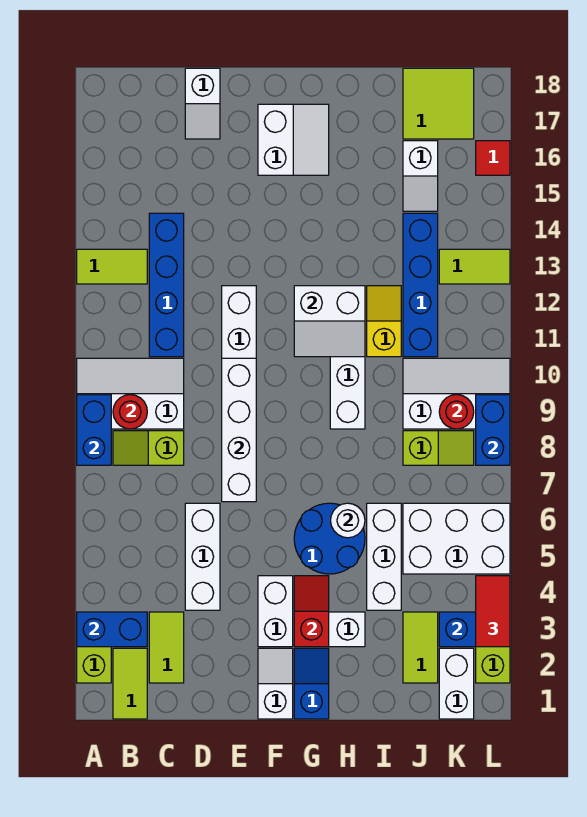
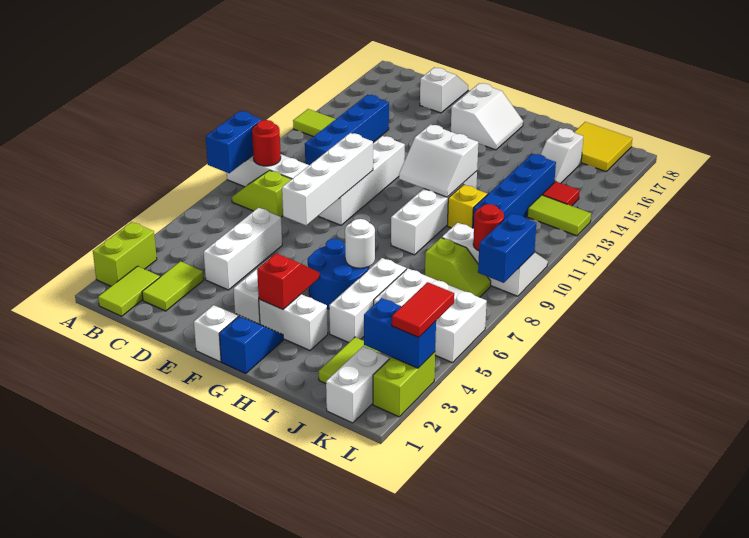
blue 1x2 brick [77,612,147,647] -> none
white 1x2 slope [185,68,220,139] -> white 1x2 slope turned to [420,67,468,113]
lime 2x2 tile [403,68,474,139] -> yellow 2x2 tile [574,122,632,171]
red 1x1 tile [476,141,510,175] -> red 1x1 tile moved to [542,182,580,206]

